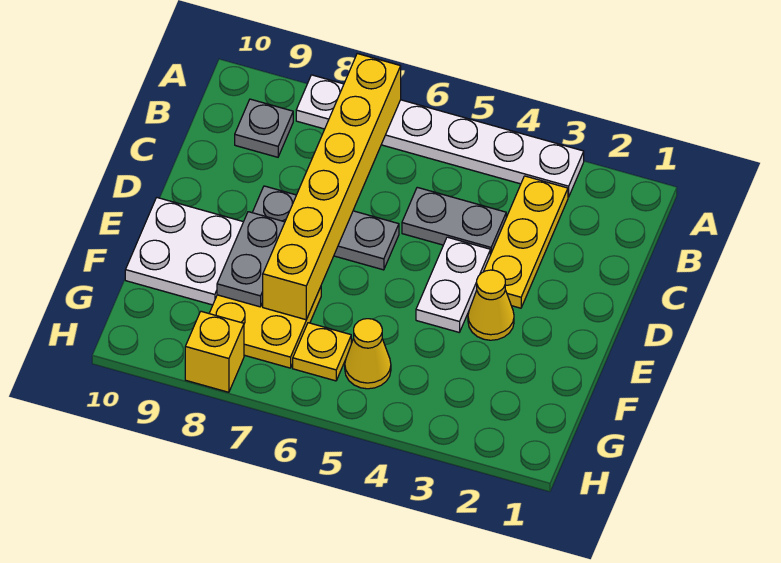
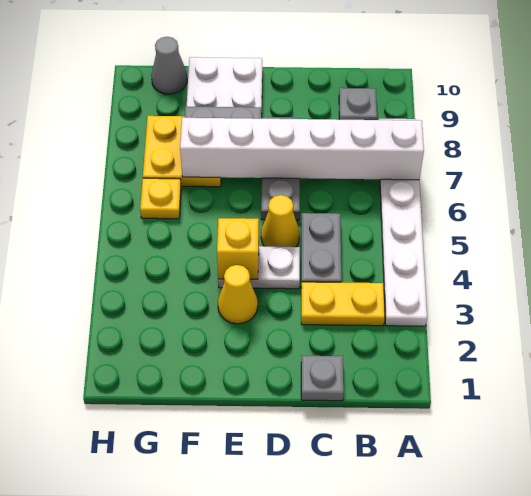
yellow 1x6 brick [263,54,401,320] -> white 1x6 brick [180,118,424,180]
yellow 1x3 plate [483,176,568,308] -> yellow 1x2 plate [301,282,385,326]
none -> grey 1x1 plate [301,356,344,401]
yellow 1x1 cone [345,319,391,389] -> yellow 1x1 cone moved to [261,195,300,247]
none -> grey 1x1 cone [151,37,187,94]
yellow 1x1 brick [185,311,244,392] -> yellow 1x1 brick moved to [217,218,259,279]

